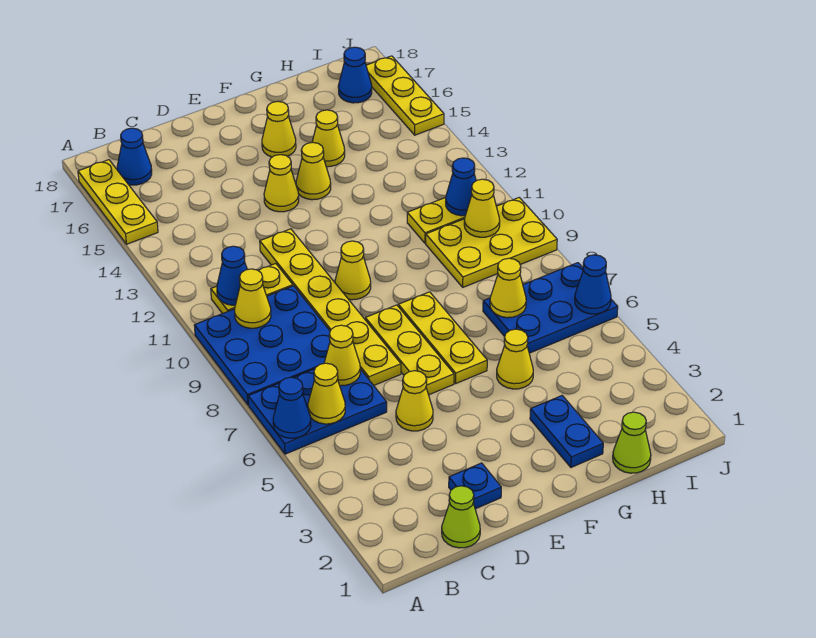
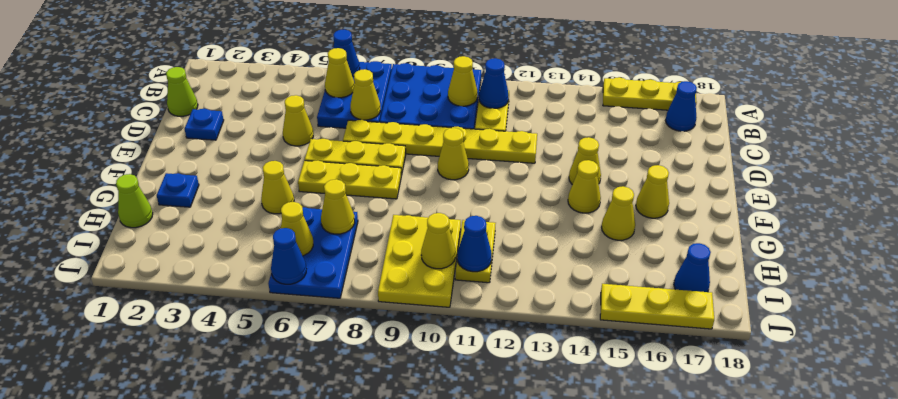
blue 1x2 plate [530,396,603,467] -> blue 1x1 plate [157,173,199,207]
none -> yellow 1x1 cone [281,202,313,256]

